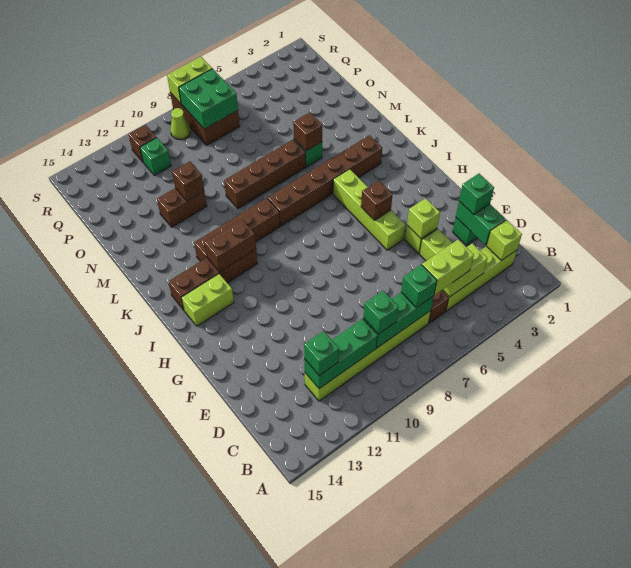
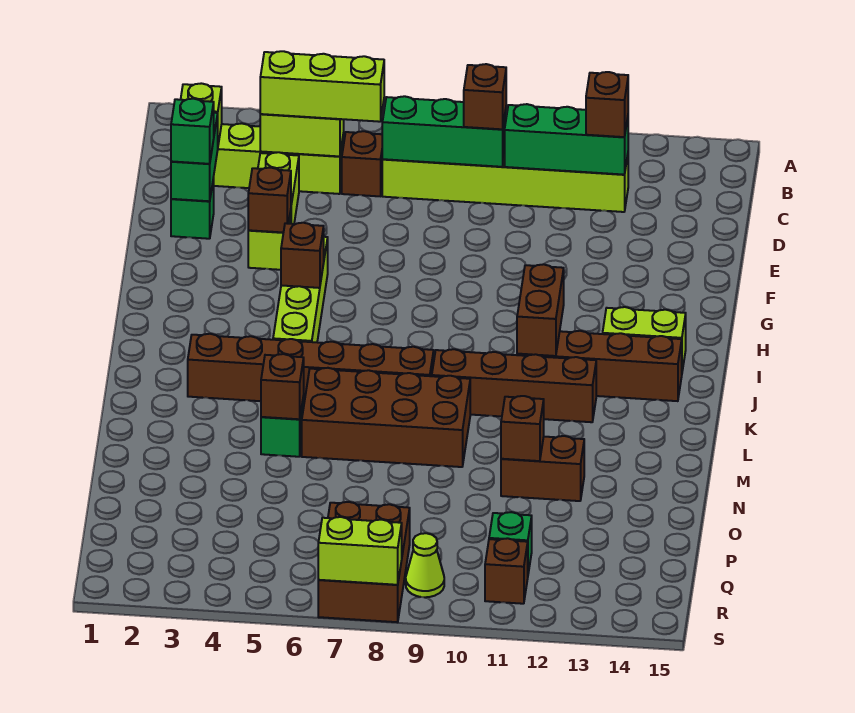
lime 1x2 brick [422,240,474,295] -> lime 1x3 brick [260,51,384,122]
green 1x1 brick [401,265,437,308] -> none
green 1x1 brick [363,291,399,334] -> brown 1x1 brick [464,64,506,129]
green 1x1 brick [304,331,339,375] -> brown 1x1 brick [586,72,628,137]
lime 1x1 brick [407,198,440,238] -> brown 1x1 brick [248,168,291,233]
brown 1x2 brick [204,219,256,272] -> brown 1x2 brick turned to [517,264,564,356]
brown 1x4 brick [224,140,306,209] -> brown 2x4 brick [302,368,470,467]
green 2x2 brick [179,69,238,129] -> none

